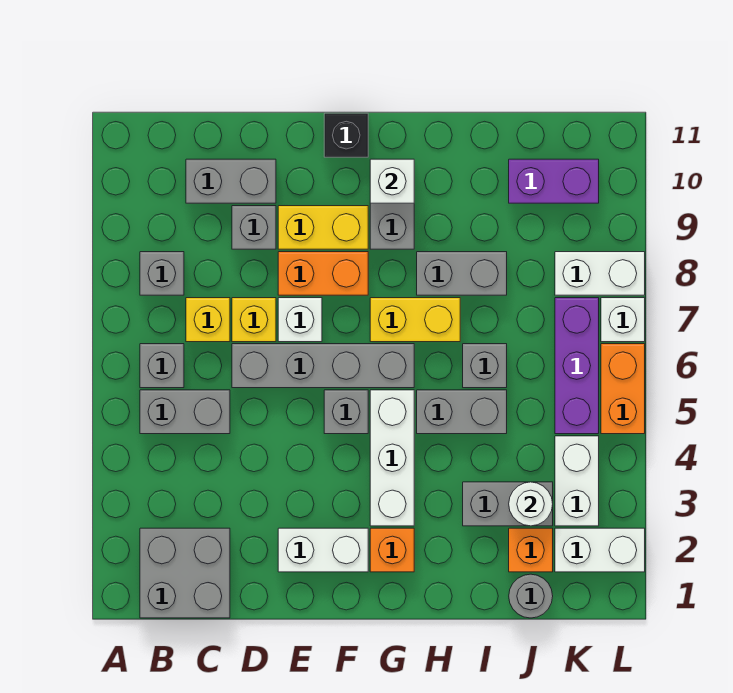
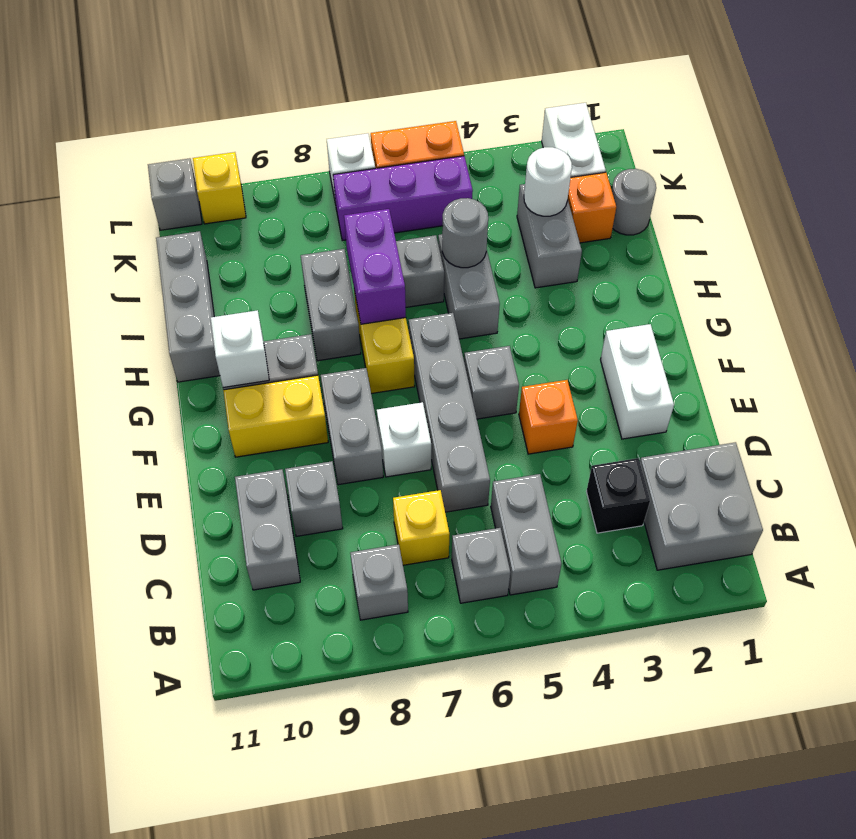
yellow 1x1 brick [232,298,276,342] -> yellow 1x1 brick moved to [193,152,246,224]
orange 1x2 brick [278,252,368,295] -> grey 1x2 brick [321,368,383,485]
yellow 1x2 brick [278,206,368,249] -> yellow 1x2 brick turned to [223,375,328,457]
black 1x1 brick [324,113,368,157] -> black 1x1 brick moved to [586,458,650,533]
orange 1x1 brick [370,528,414,572] -> orange 1x1 brick moved to [519,380,578,454]
white 1x3 brick [370,390,414,526] -> none
none -> grey 1x3 brick [156,231,220,382]
none -> grey 1x1 round brick [442,198,488,268]
purple 1x2 brick [509,159,599,203] -> purple 1x2 brick moved to [344,209,406,324]
white 1x2 brick [555,436,599,526] -> none
white 1x2 brick [555,252,645,295] -> none
none -> grey 1x1 brick [148,158,202,230]

